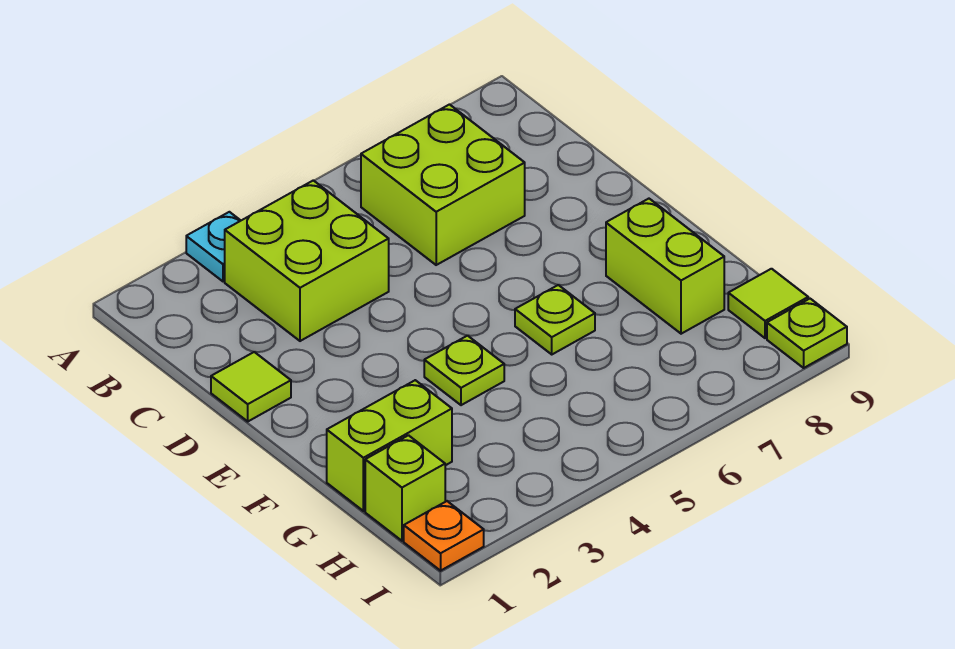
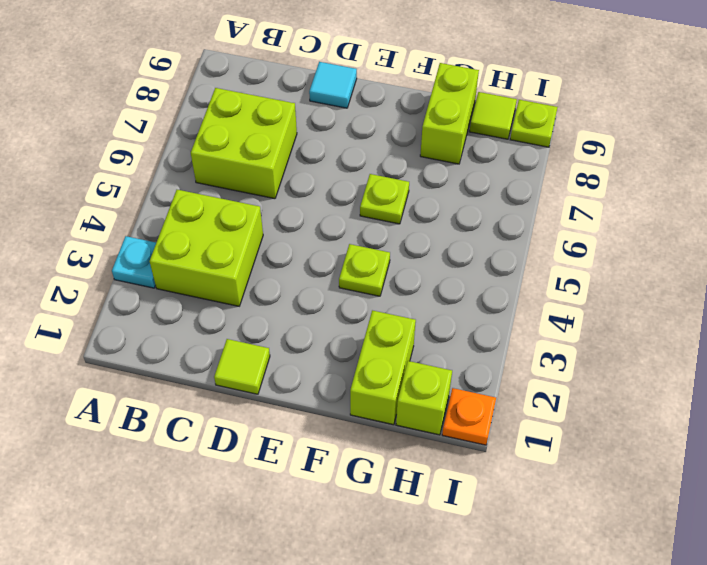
none -> cyan 1x1 tile [309,62,357,108]
lime 1x2 brick [606,199,724,334] -> lime 1x2 brick turned to [420,63,479,164]

